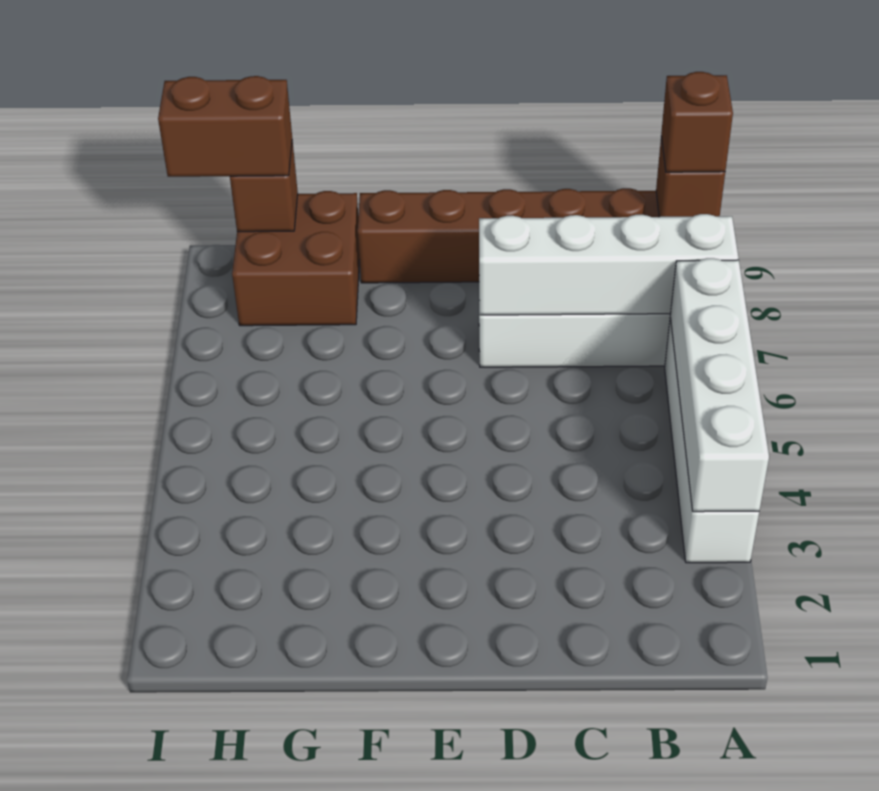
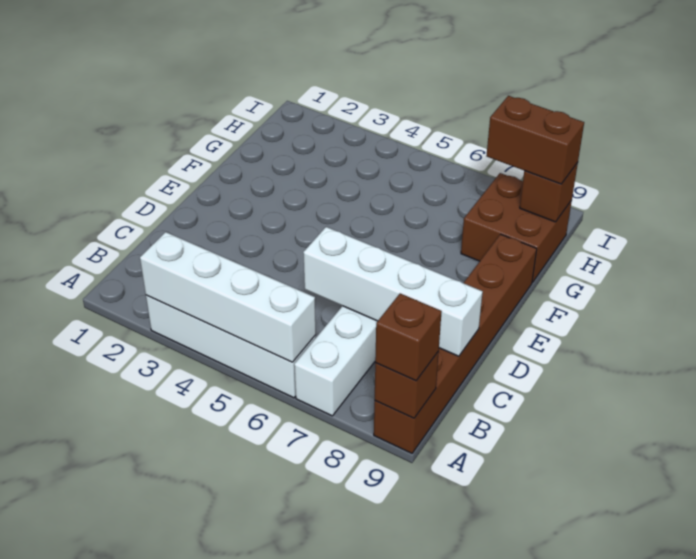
white 1x4 brick [479,214,738,315] -> white 1x4 brick turned to [303,227,483,356]
brown 1x2 brick [158,76,292,177] -> brown 1x2 brick turned to [486,96,584,184]

